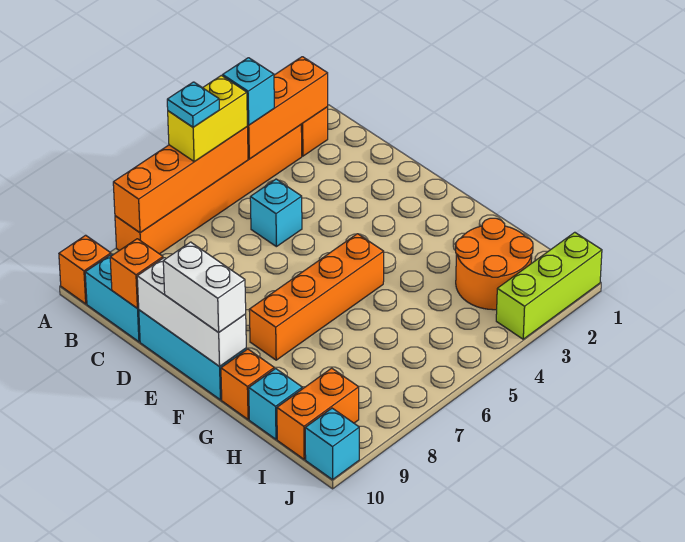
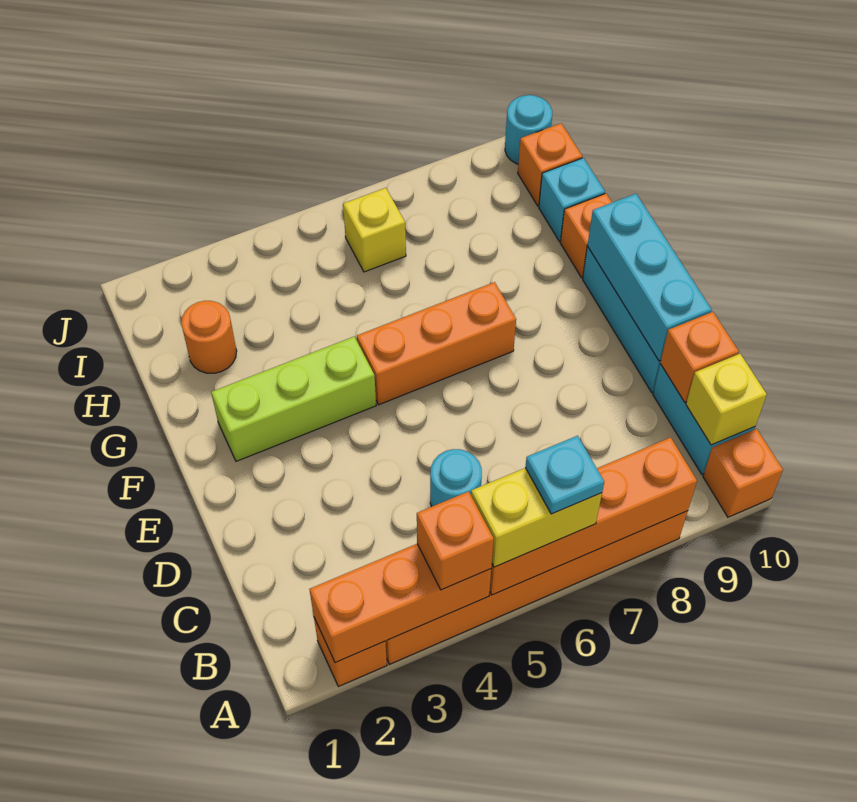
cyan 1x1 brick [223,58,274,125] -> orange 1x1 brick [417,491,494,590]
none -> yellow 1x1 brick [686,354,767,445]
cyan 1x1 brick [250,179,302,247] -> cyan 1x1 round brick [430,449,482,507]
white 1x3 brick [137,258,246,366] -> cyan 1x3 brick [587,194,712,361]
white 1x2 brick [163,242,246,332] -> none
orange 1x4 brick [249,234,384,360] -> orange 1x3 brick [357,282,516,405]
orange 2x2 round brick [456,218,533,310] -> orange 1x1 round brick [181,301,237,373]
none -> yellow 1x1 brick [343,188,406,272]
orange 1x2 brick [277,368,359,459] -> orange 1x1 brick [518,123,582,206]
lime 1x3 brick [496,232,602,339] -> lime 1x3 brick moved to [211,337,376,461]
cyan 1x1 brick [305,408,359,480] -> cyan 1x1 round brick [505,95,552,164]

